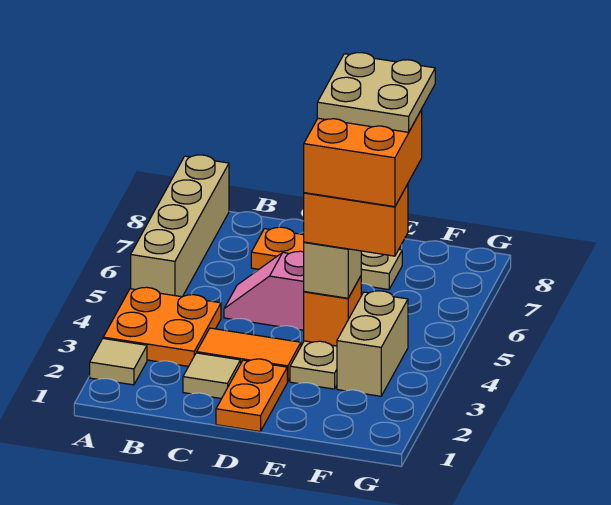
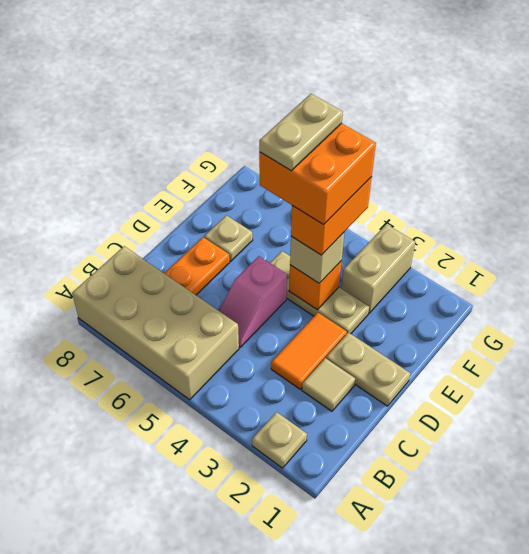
tan 1x1 tile [90,339,147,385] -> tan 1x1 plate [252,412,307,468]
orange 2x2 plate [103,287,221,366] -> none
tan 1x4 brick [131,155,229,297] -> tan 2x4 brick [72,246,239,400]
orange 1x2 plate [216,359,287,432] -> tan 1x2 plate [326,333,410,406]
tan 2x2 plate [317,53,435,132] -> tan 1x2 plate [259,94,343,171]
tan 1x2 brick [337,291,408,396] -> tan 1x2 brick turned to [341,224,415,313]

